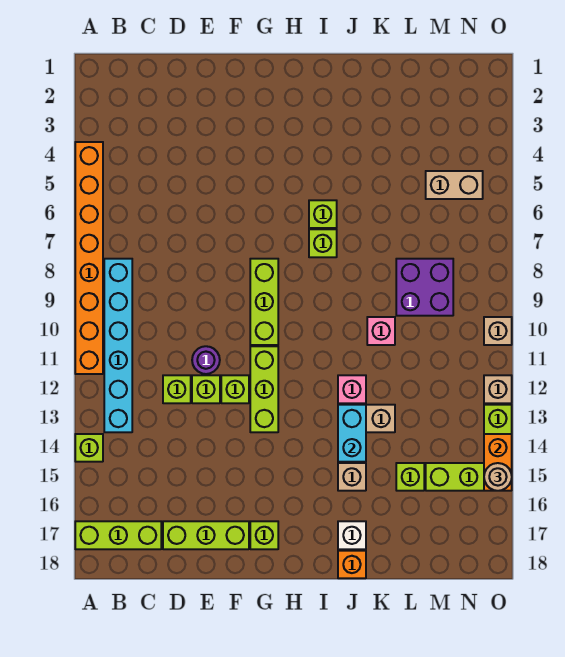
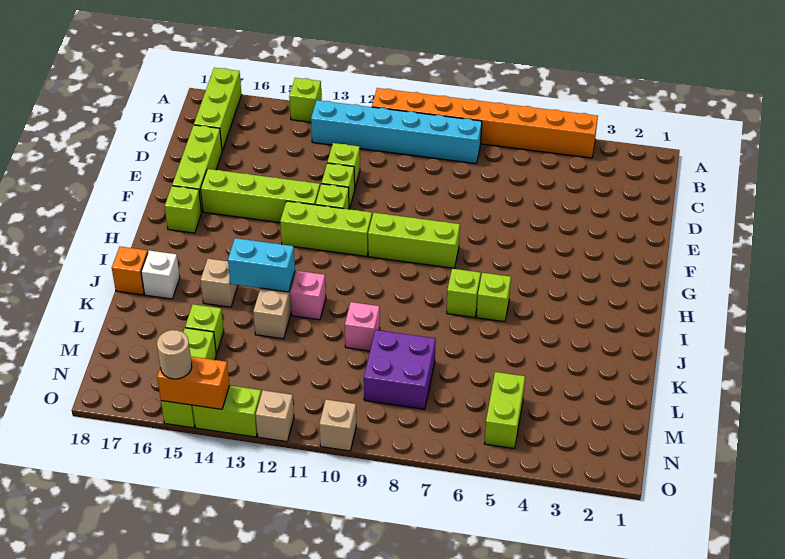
purple 1x1 round brick [192,346,220,374] -> none
none -> lime 1x4 brick [201,169,320,223]
tan 1x2 brick [426,171,483,199] -> lime 1x2 brick [485,372,525,449]

